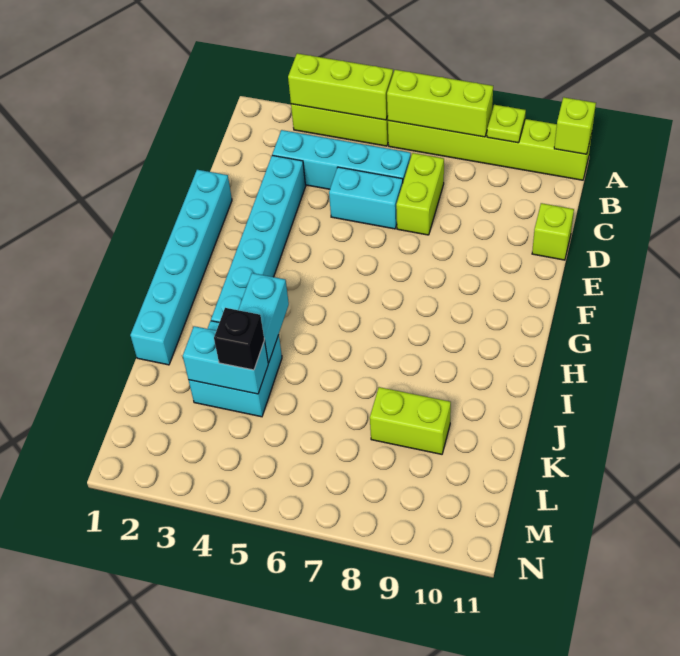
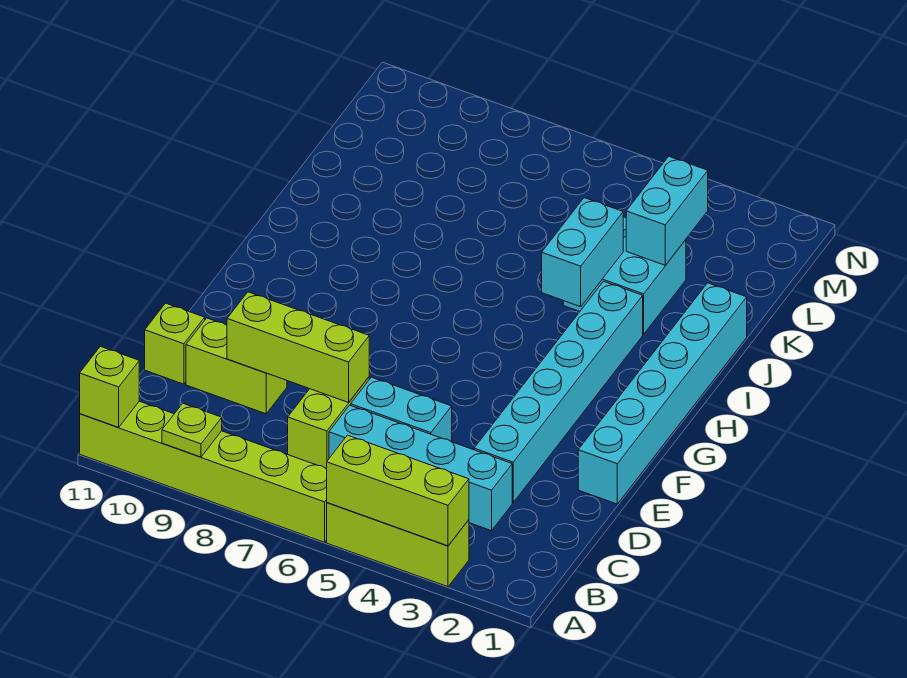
lime 1x3 brick [387,70,493,137] -> lime 1x3 brick moved to [227,292,369,403]
cyan 1x2 brick [183,326,268,394] -> cyan 1x2 brick turned to [626,156,708,265]
black 1x1 brick [214,308,264,370] -> none
lime 1x2 brick [370,387,451,454] -> lime 1x2 brick moved to [186,318,287,414]

